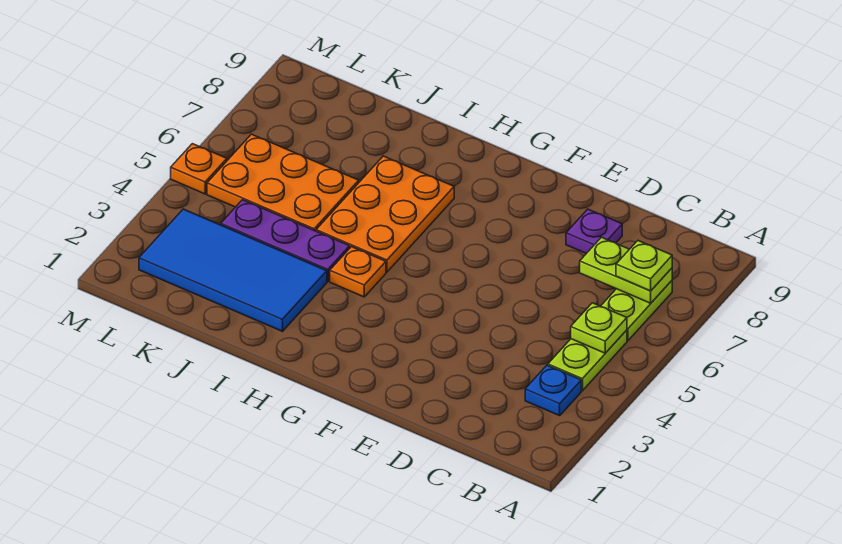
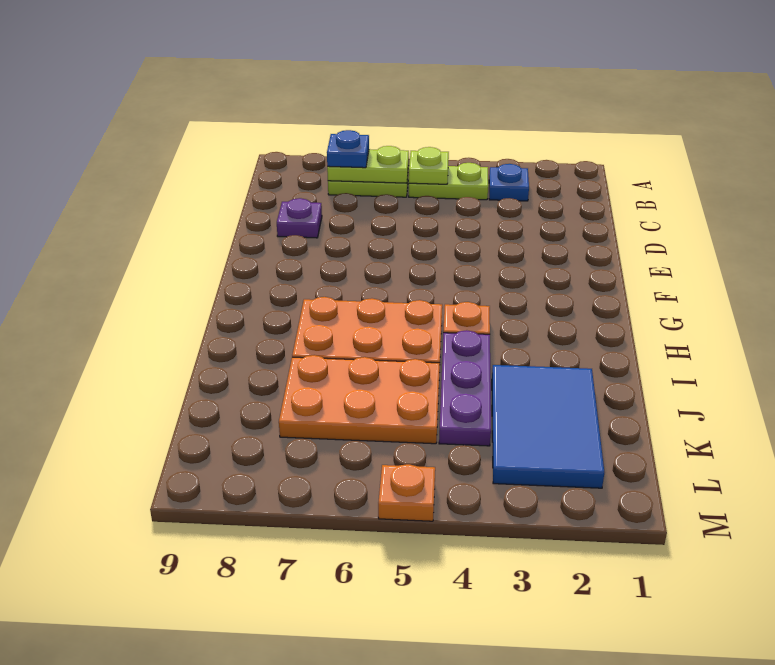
lime 1x2 plate [580,237,672,303] -> lime 1x2 plate turned to [327,146,409,183]
lime 1x1 plate [616,241,672,291] -> blue 1x1 plate [327,130,369,168]
blue 2x4 tile [139,209,327,331] -> blue 2x3 tile [492,365,604,488]
orange 2x3 plate [207,134,359,231] -> orange 2x3 plate turned to [279,355,440,444]

